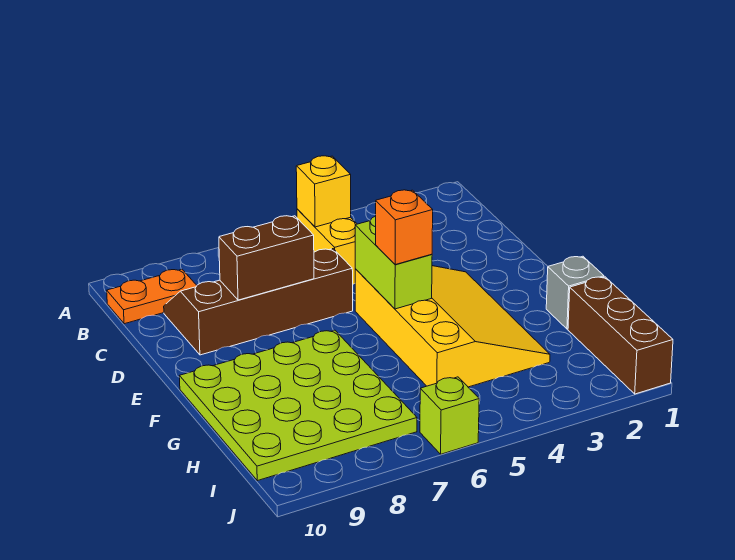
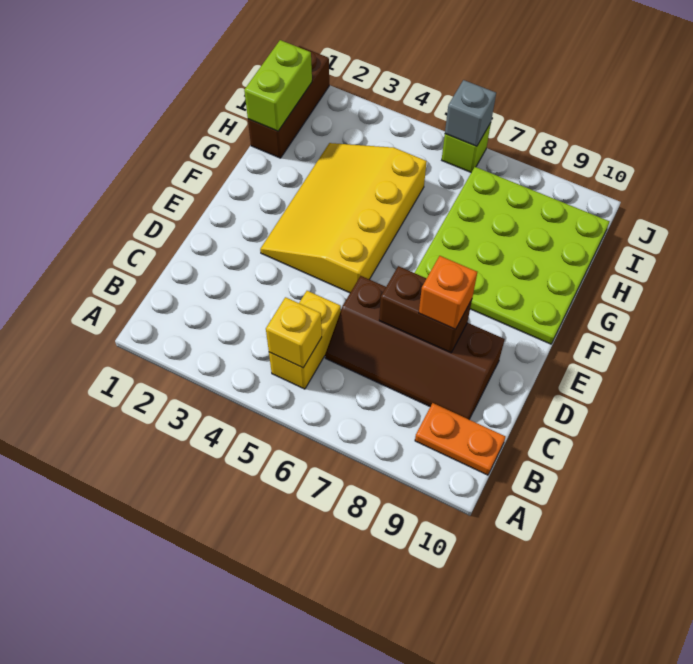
lime 1x2 brick [355,216,432,309] -> lime 1x2 brick moved to [244,40,312,131]
orange 1x1 brick [376,190,433,264] -> orange 1x1 brick moved to [419,256,477,329]
grey 1x1 brick [546,256,604,329] -> grey 1x1 brick moved to [445,80,496,146]

